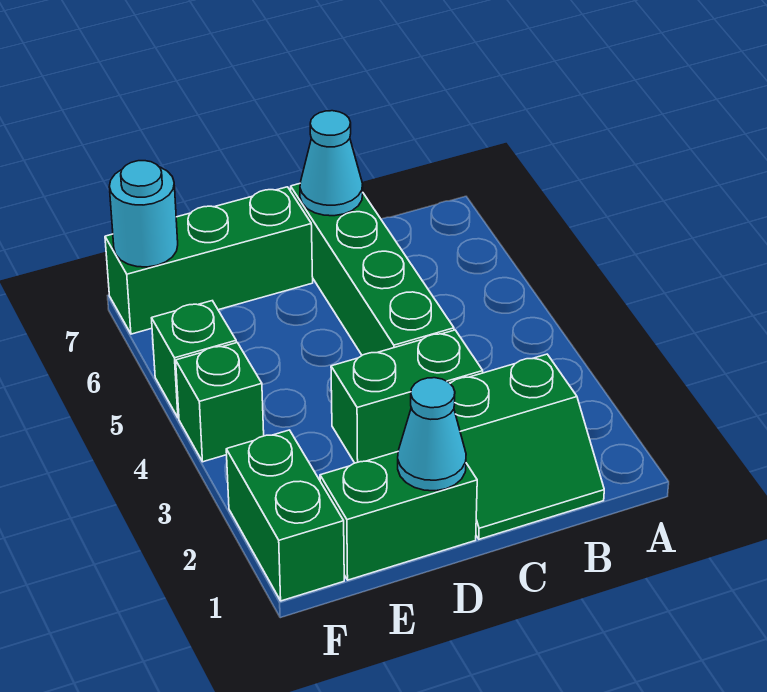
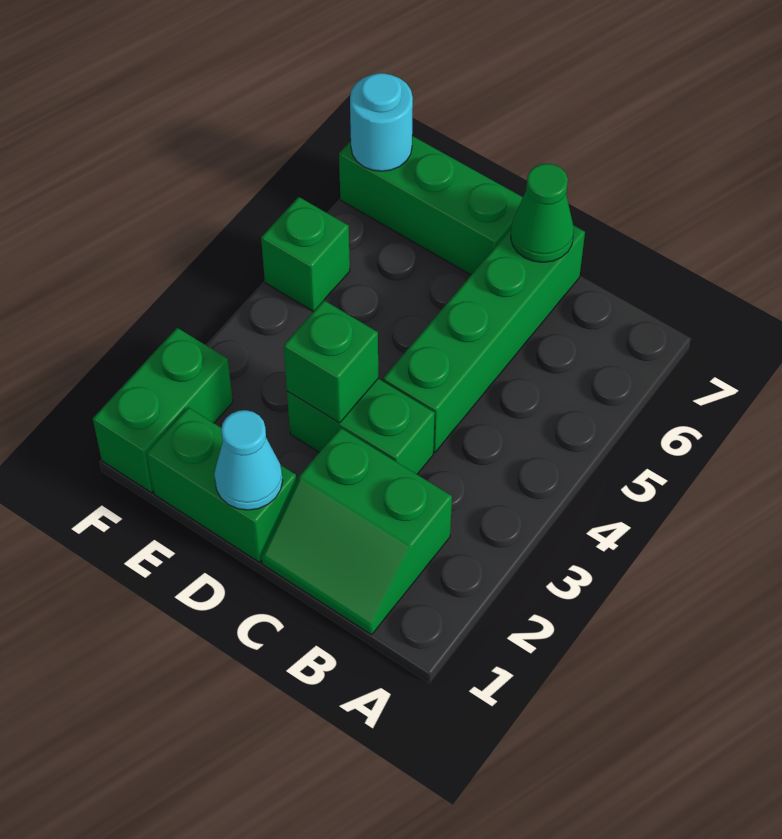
cyan 1x1 cone [300,111,363,216] -> green 1x1 cone [511,164,574,262]
green 1x1 brick [176,342,264,462] -> green 1x1 brick moved to [284,300,378,423]

